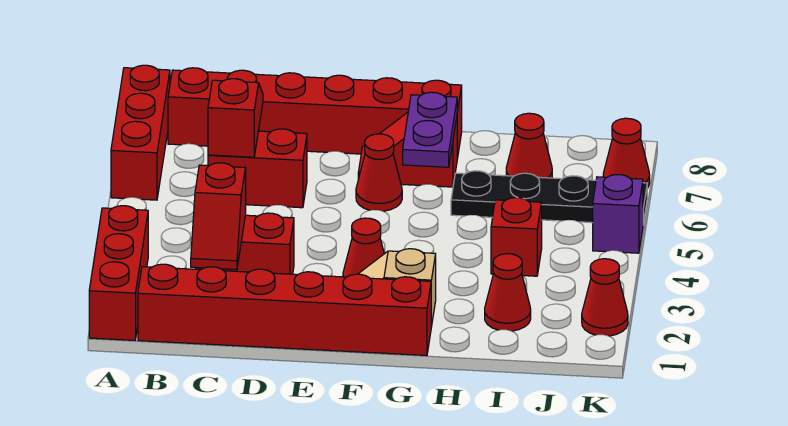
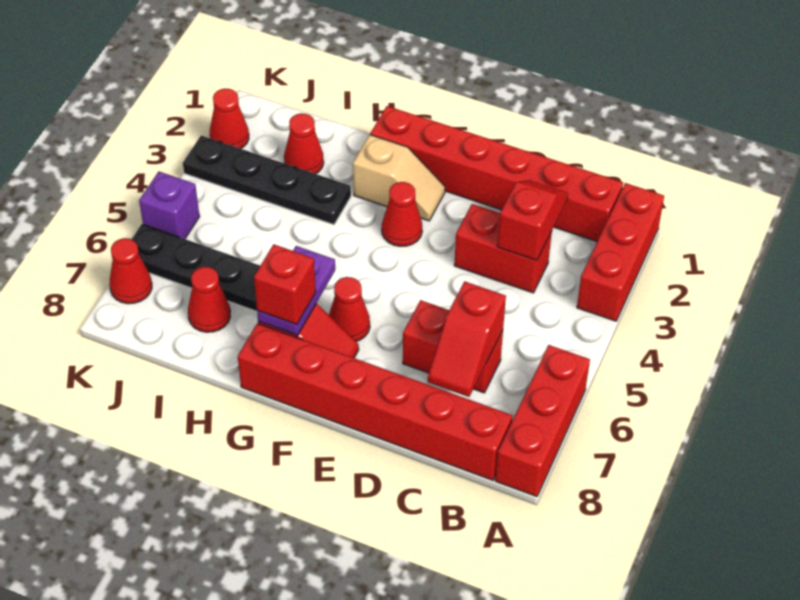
none -> black 1x4 plate [183,136,351,225]
red 1x1 brick [491,198,542,276] -> red 1x1 brick moved to [254,244,316,325]

